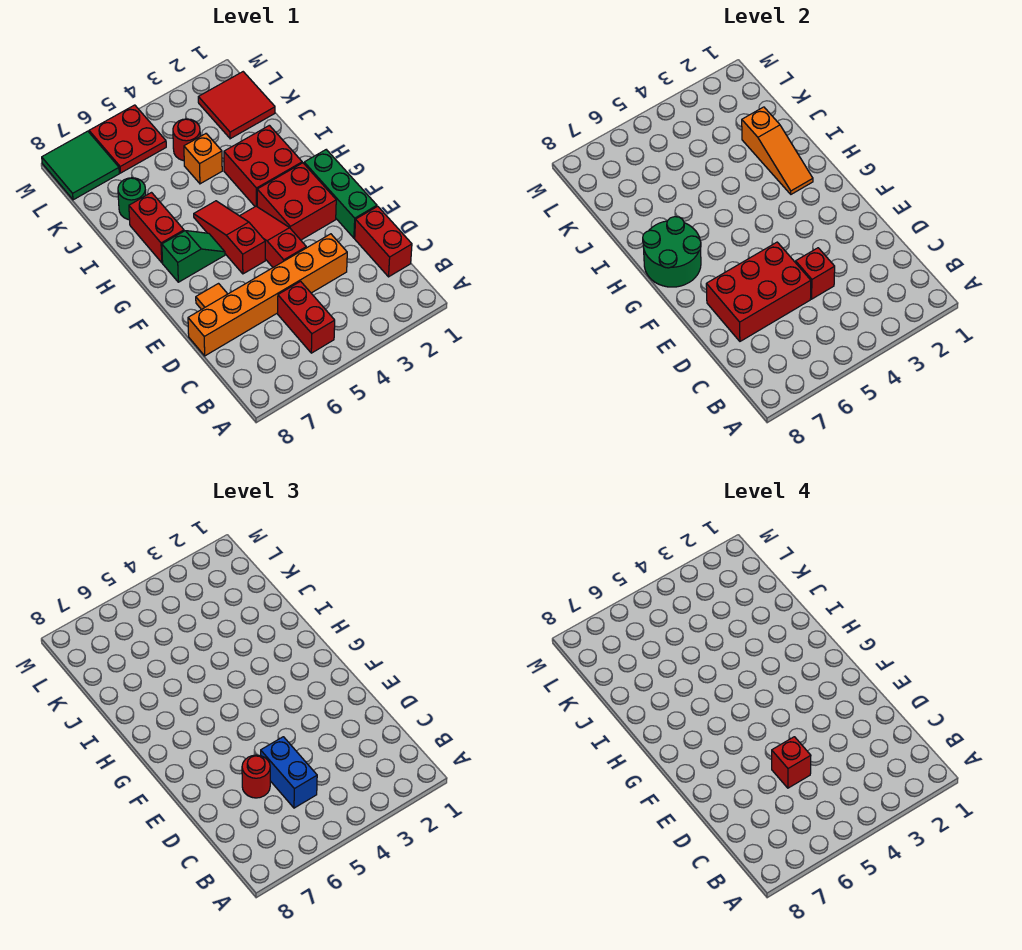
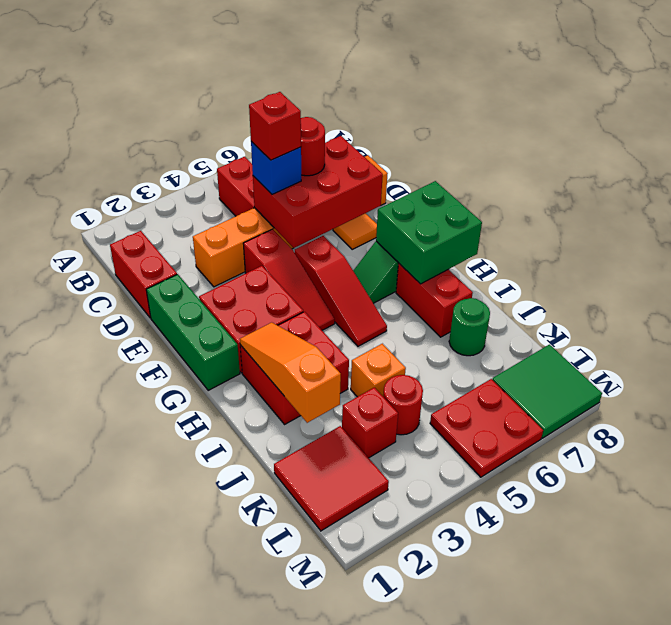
blue 1x2 brick [261,737,317,808] -> blue 1x1 brick [251,141,301,194]
red 1x1 brick [796,248,835,299] -> red 1x1 brick moved to [342,387,398,458]
green 2x2 round brick [643,217,701,287] -> green 2x2 brick [376,181,482,284]

